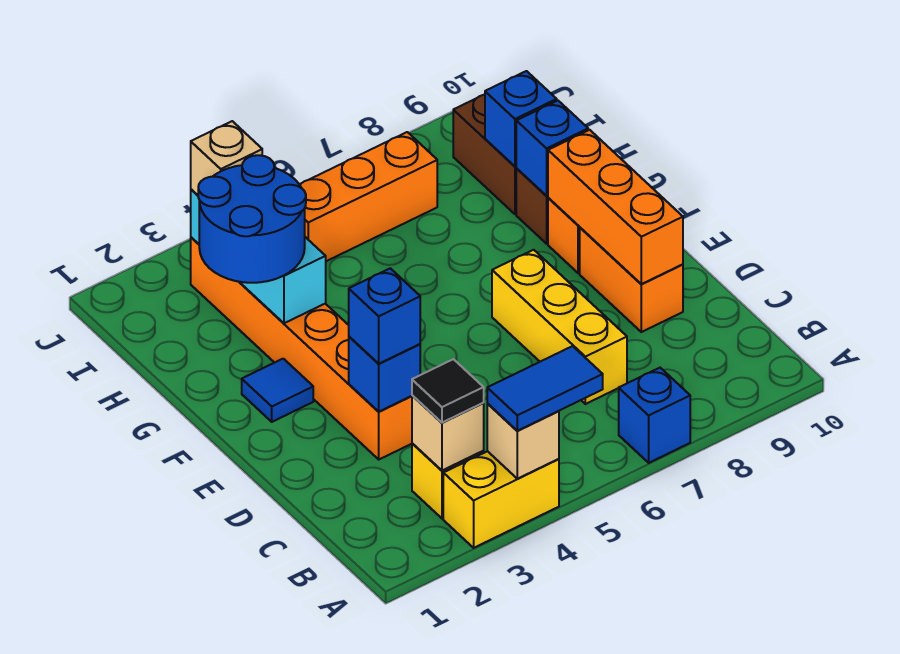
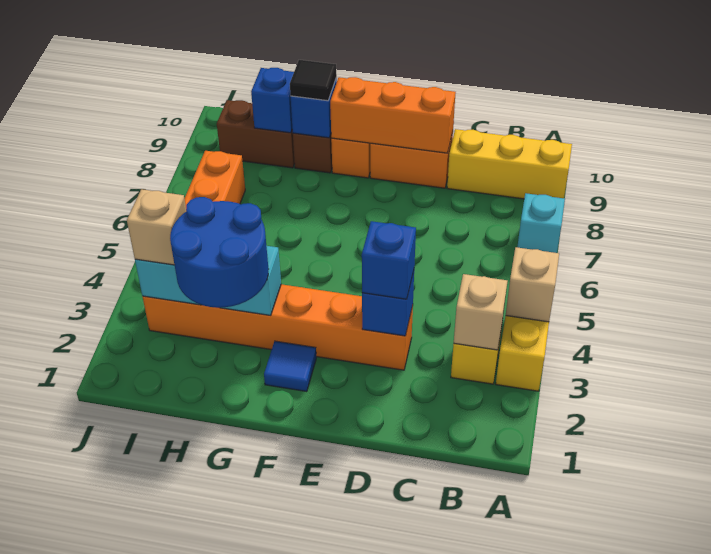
blue 1x2 tile [487,346,603,431] -> none
blue 1x1 brick [619,368,690,463] -> cyan 1x1 brick [517,193,565,253]
black 1x1 tile [412,359,484,423] -> black 1x1 tile moved to [290,60,337,101]
yellow 1x3 brick [492,250,627,404] -> yellow 1x3 brick moved to [447,129,572,199]

